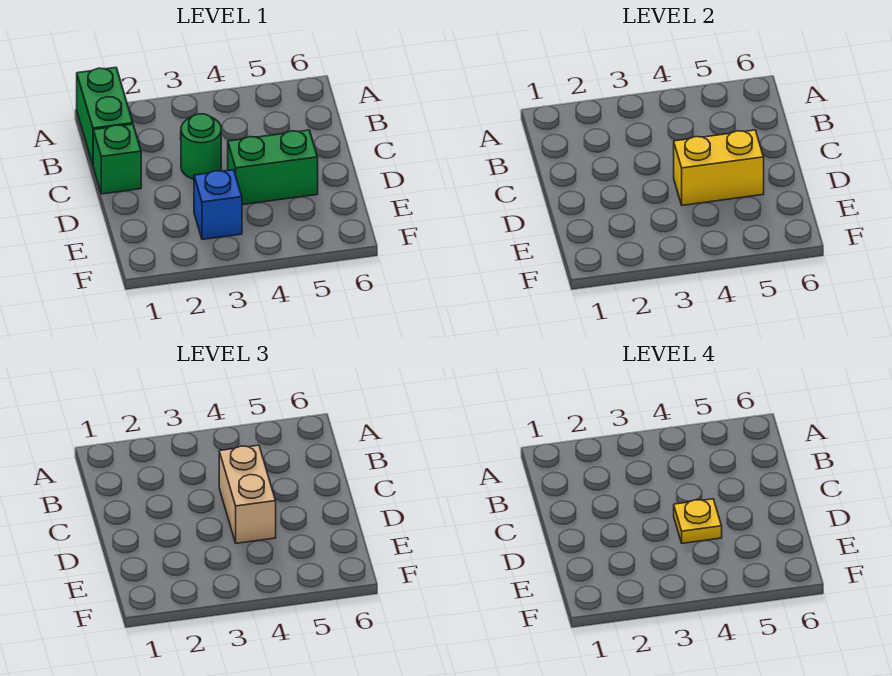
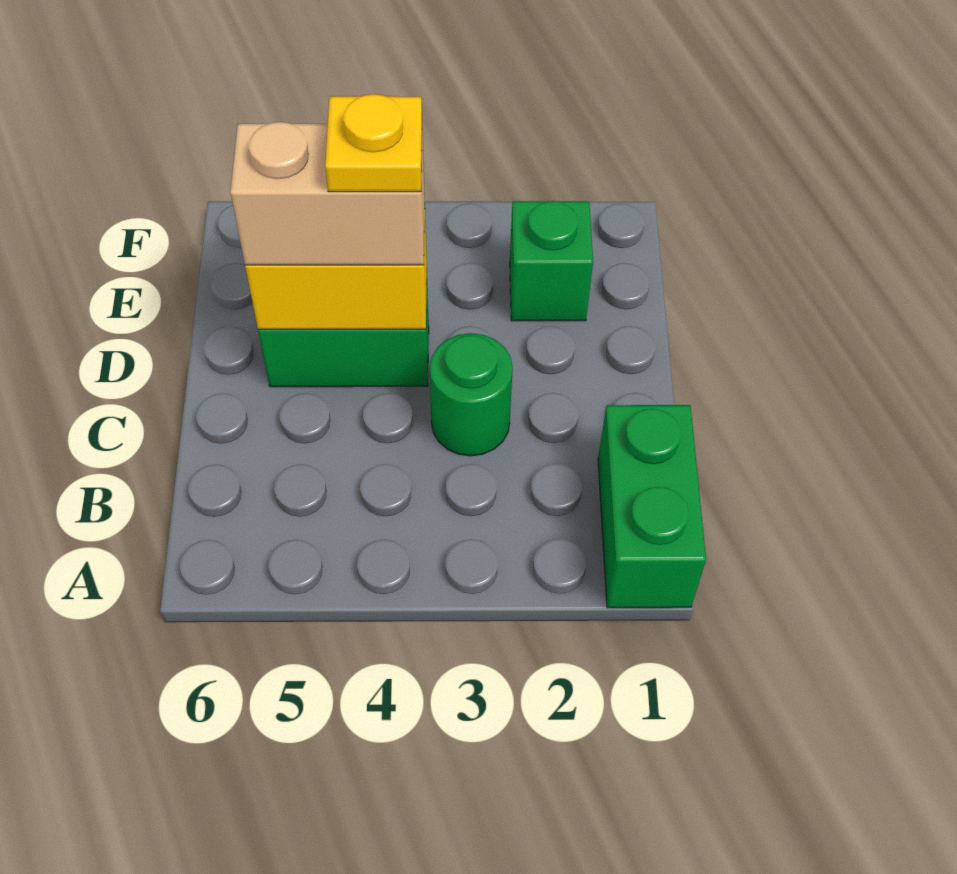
green 1x1 brick [93,124,141,194] -> green 1x1 brick moved to [510,201,593,321]
tan 1x2 brick [219,445,276,543] -> tan 1x2 brick turned to [230,122,425,265]
blue 1x1 brick [194,170,242,240] -> none

